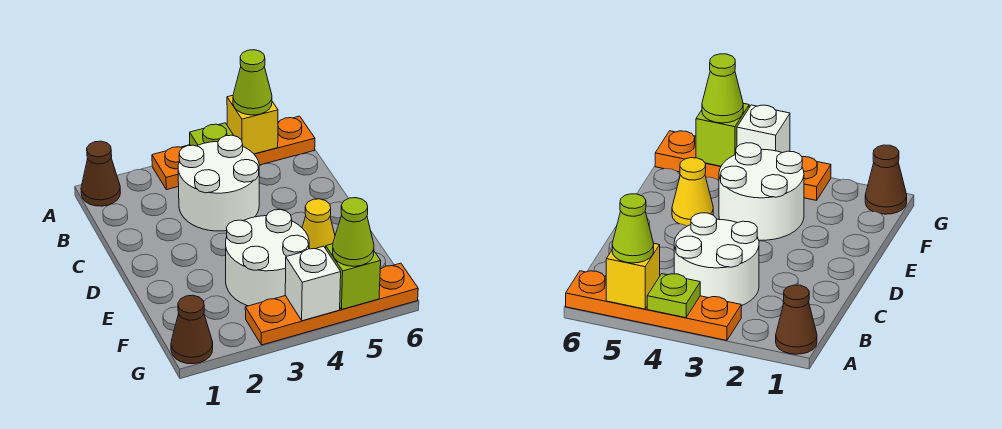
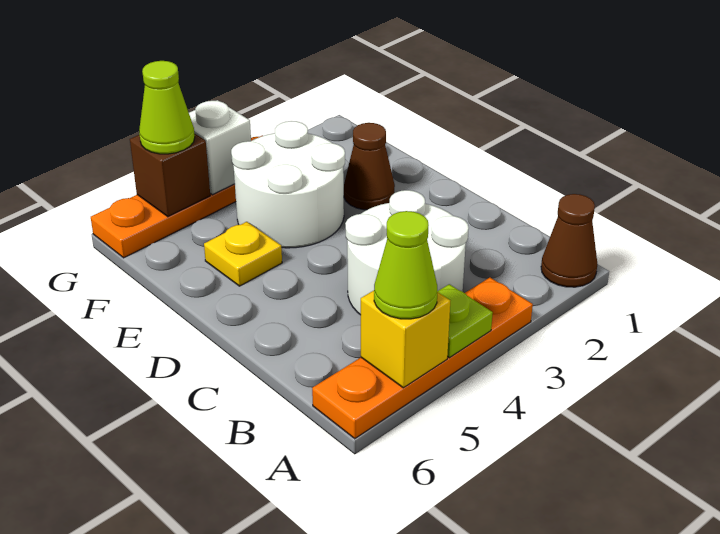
yellow 1x1 cone [302,199,335,249] -> yellow 1x1 plate [204,222,282,286]
brown 1x1 cone [171,295,213,364] -> brown 1x1 cone moved to [344,123,395,210]
lime 1x1 brick [326,244,381,309] -> brown 1x1 brick [130,133,210,217]

